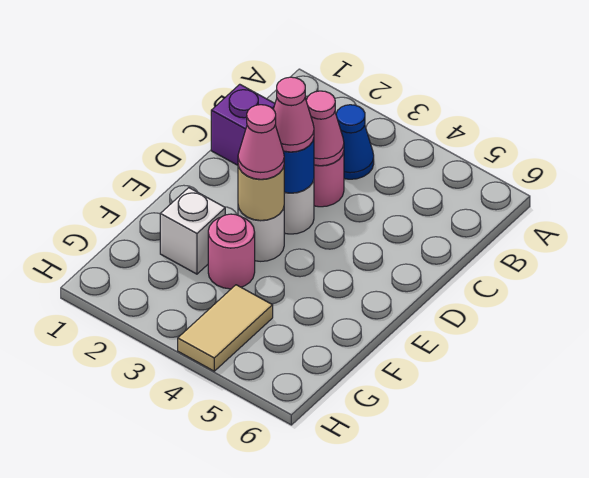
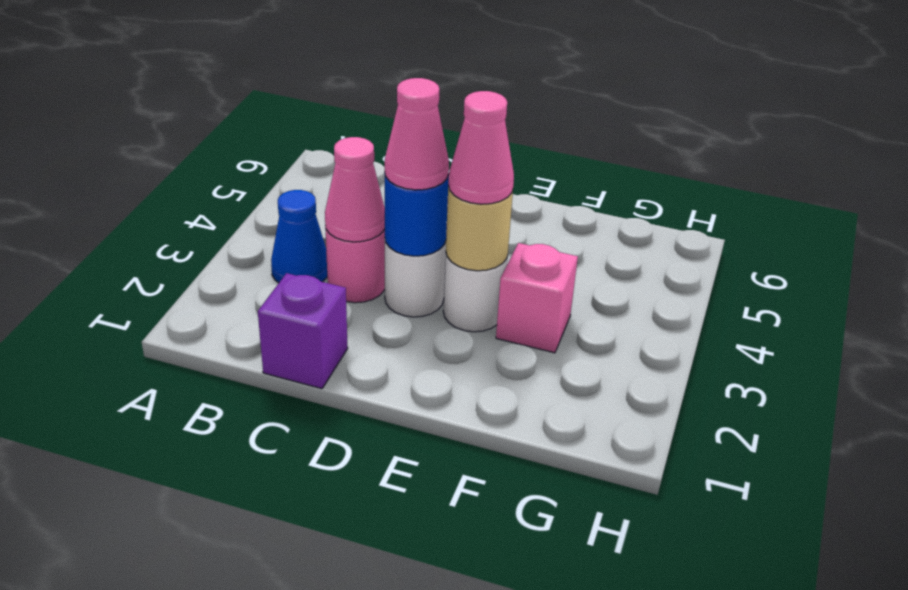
white 1x1 brick [160,188,225,274] -> none
pink 1x1 round brick [208,214,255,289] -> pink 1x1 brick [496,243,578,353]
tan 1x2 tile [178,285,273,371] -> none

